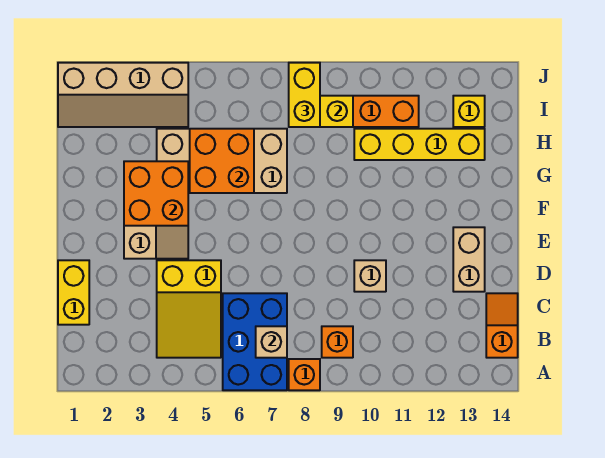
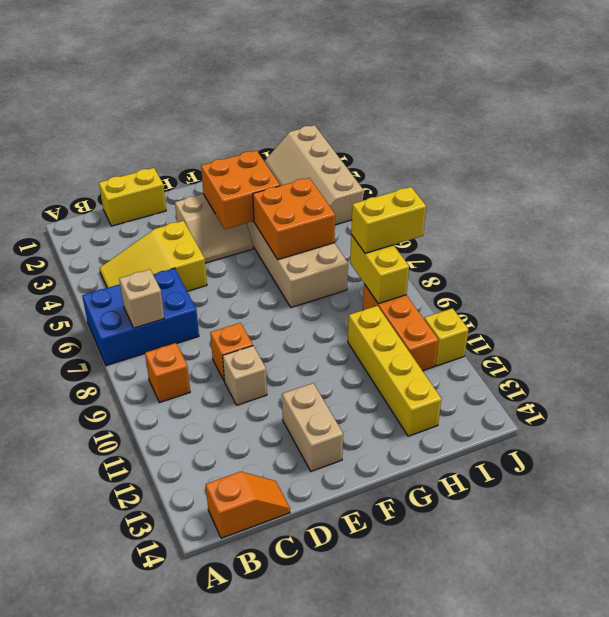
orange 1x1 brick [289,359,320,390] -> orange 1x1 brick moved to [210,323,253,381]
tan 1x2 brick [453,227,485,292] -> tan 1x2 brick turned to [282,383,343,471]
yellow 1x1 brick [453,96,485,127] -> yellow 1x1 brick moved to [424,308,469,366]

